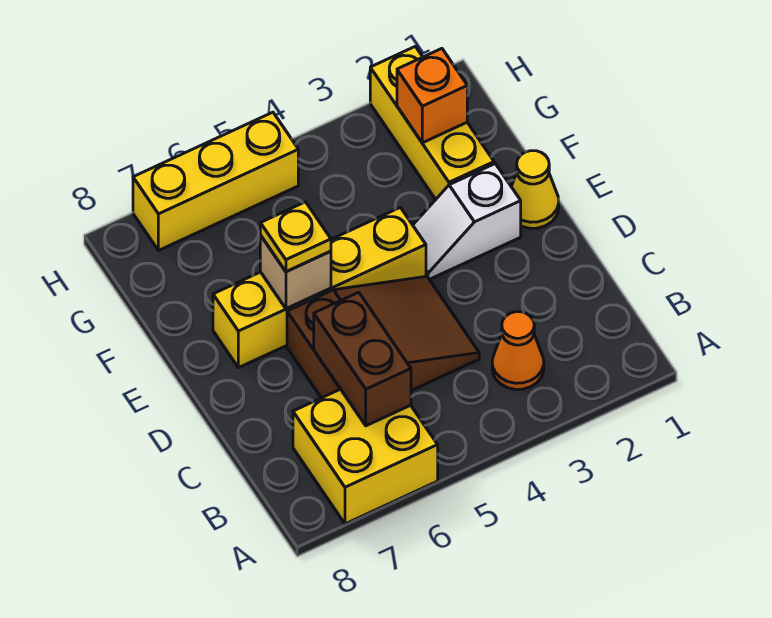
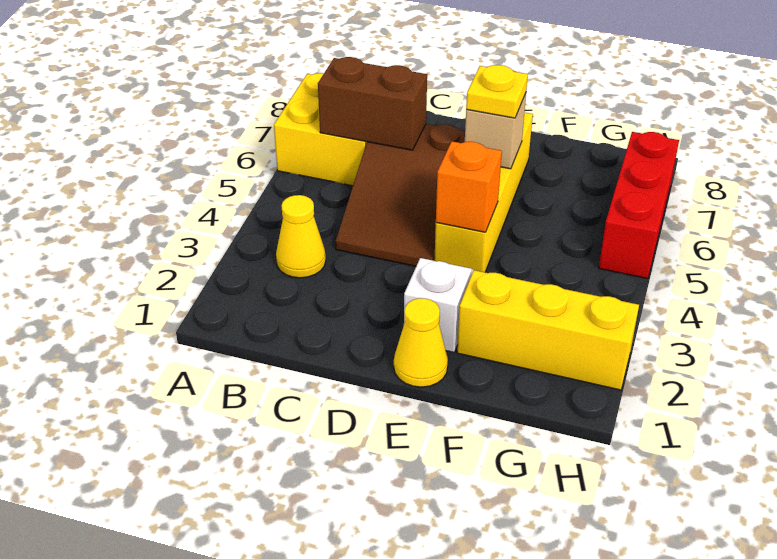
orange 1x1 cone [492,312,544,389] -> yellow 1x1 cone [276,195,326,278]
orange 1x1 brick [397,49,467,143] -> orange 1x1 brick moved to [436,141,502,232]
yellow 1x3 brick [133,112,298,251] -> red 1x3 brick [599,132,679,279]

